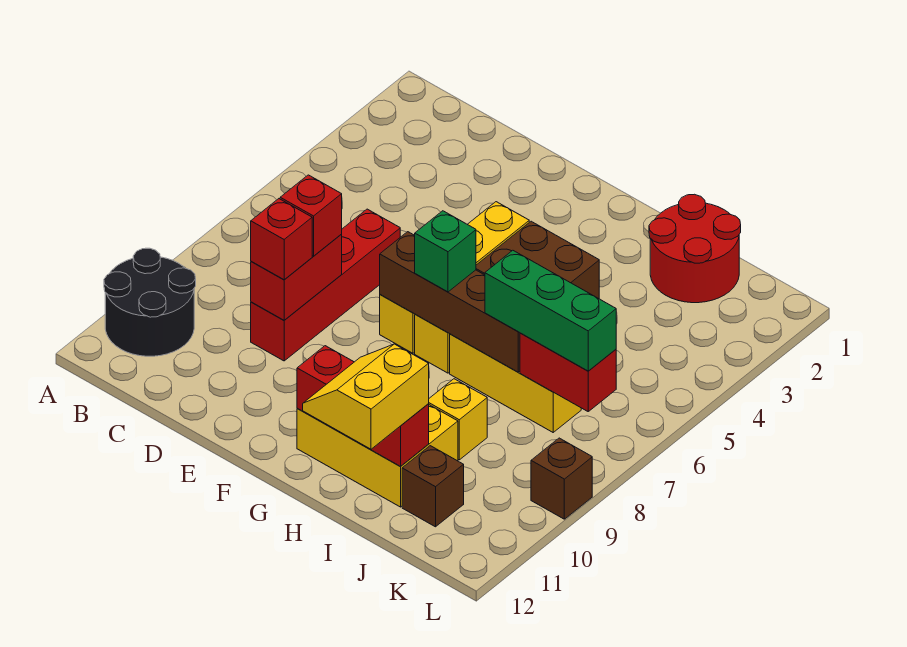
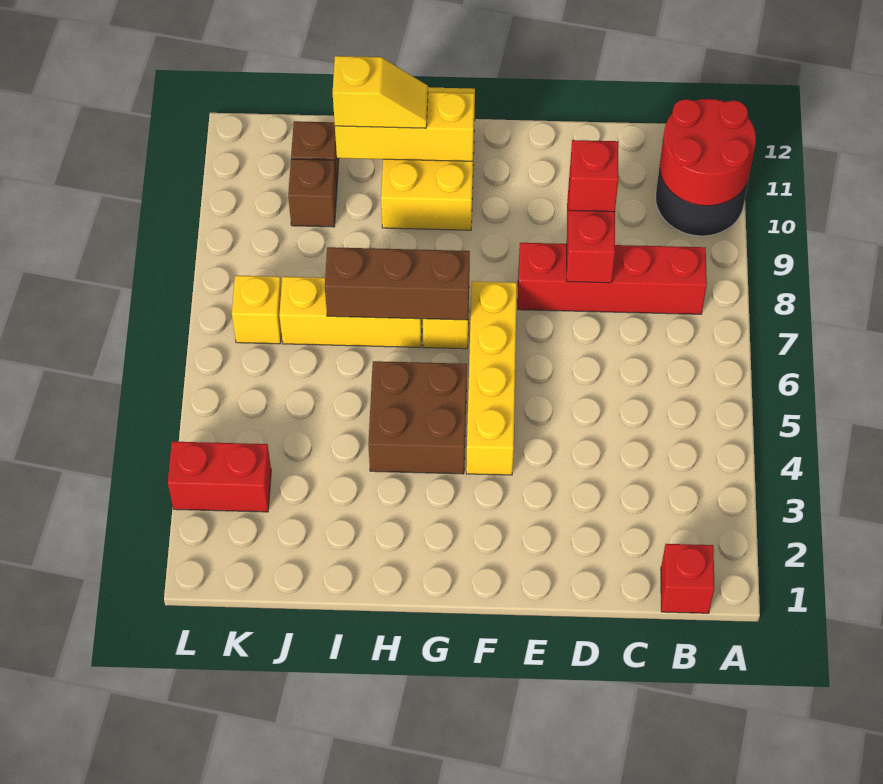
red 1x4 brick [251,209,400,361] -> red 1x4 brick turned to [518,243,707,314]
red 1x1 brick [280,175,342,256] -> red 1x1 brick moved to [661,544,715,613]
brown 1x4 brick [380,232,520,372] -> brown 1x3 brick [325,247,470,320]
green 1x1 brick [415,211,476,292] -> none
yellow 2x3 brick [297,405,458,507] -> yellow 2x3 brick turned to [381,87,475,230]
red 1x3 brick [297,346,429,467] -> yellow 1x3 brick [335,92,474,161]
yellow 2x2 slope [303,344,429,449] -> yellow 1x2 slope [333,56,428,128]
red 2x2 round brick [649,194,741,303] -> red 2x2 round brick moved to [660,99,756,206]
green 1x3 brick [485,250,616,371] -> none
yellow 1x1 brick [429,379,487,460] -> yellow 1x1 brick moved to [232,275,281,344]
red 1x2 brick [520,333,616,411] -> red 1x2 brick moved to [168,442,271,512]
brown 1x1 brick [531,438,592,519] -> brown 1x1 brick moved to [288,159,337,227]

